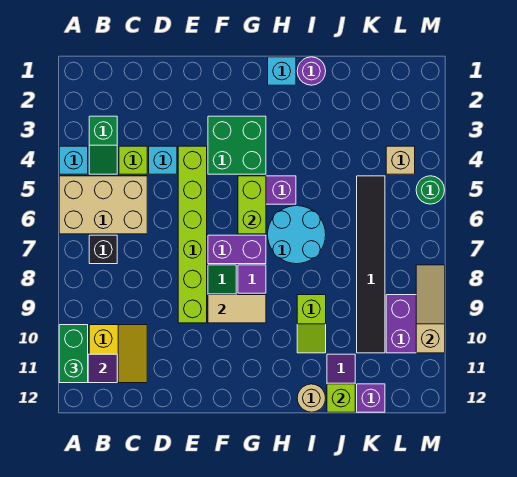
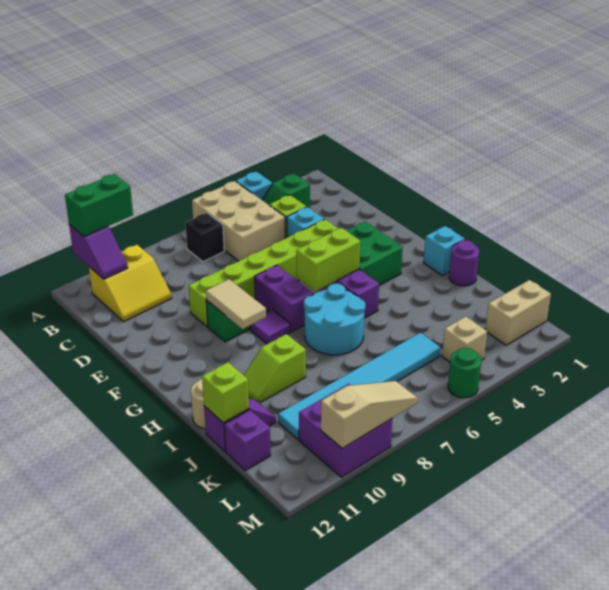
black 1x6 tile [357,176,385,353] -> cyan 1x6 tile [278,333,441,440]
none -> tan 1x2 brick [485,280,551,345]

